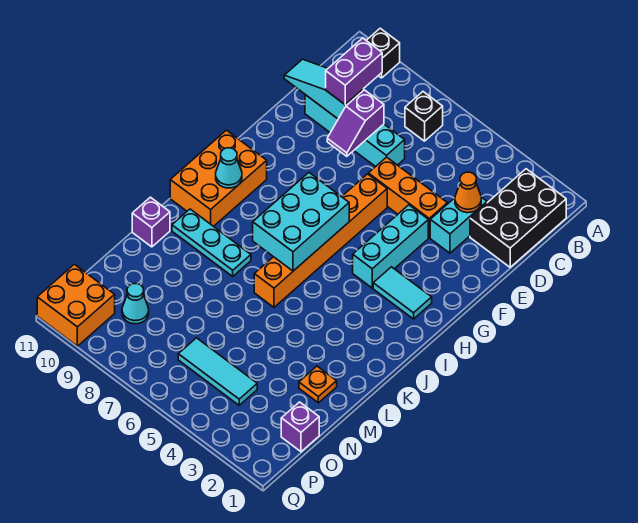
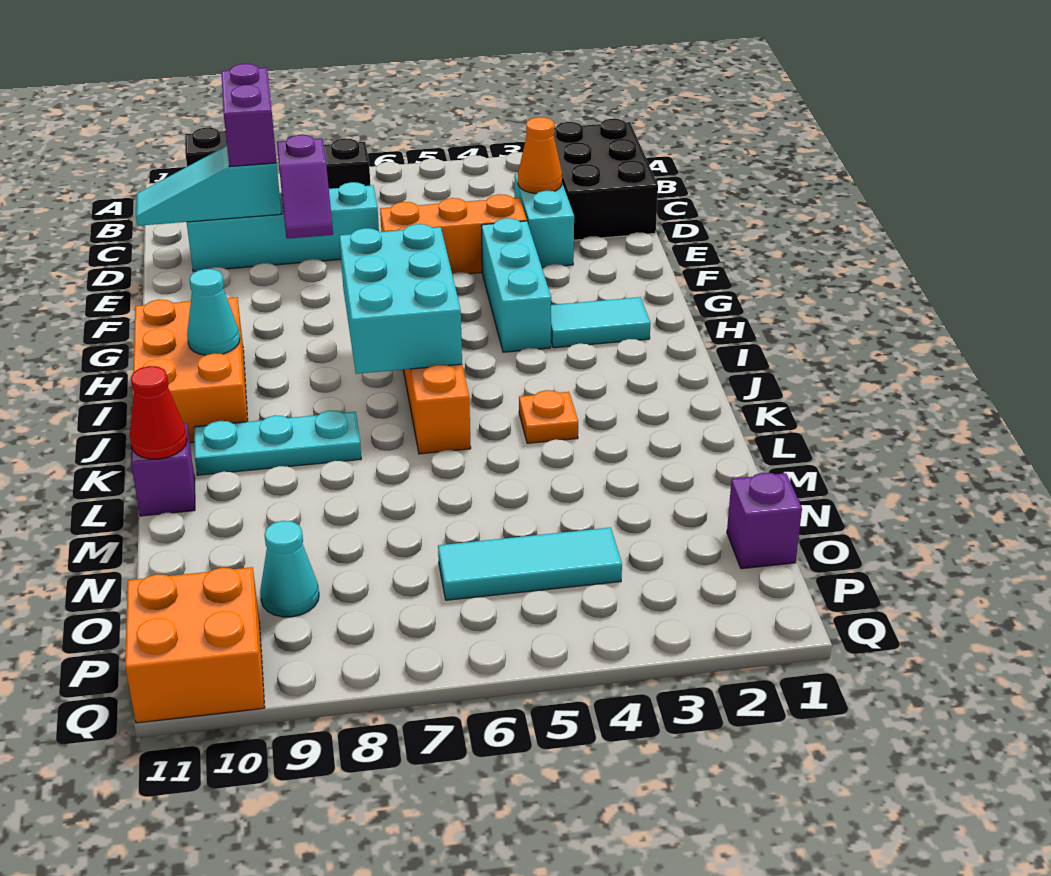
none -> red 1x1 cone [130,366,187,459]
orange 1x1 plate [299,366,337,403] -> orange 1x1 plate moved to [519,390,578,443]

